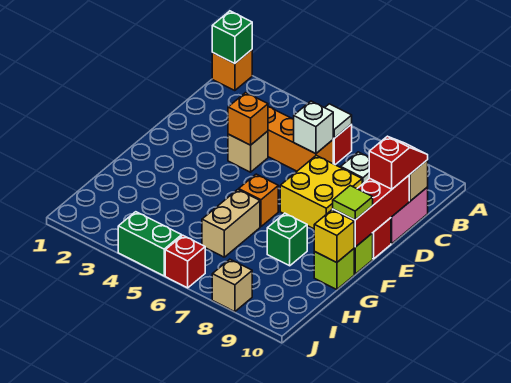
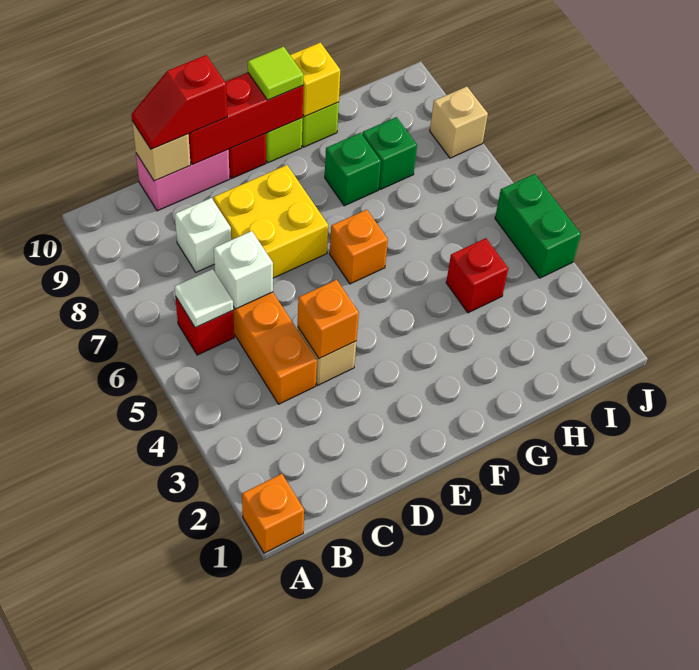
green 1x1 brick [212,11,252,64] -> green 1x1 brick moved to [362,117,417,190]
tan 1x2 brick [202,190,260,257] -> none
red 1x1 brick [165,236,205,288] -> red 1x1 brick moved to [446,238,508,313]

